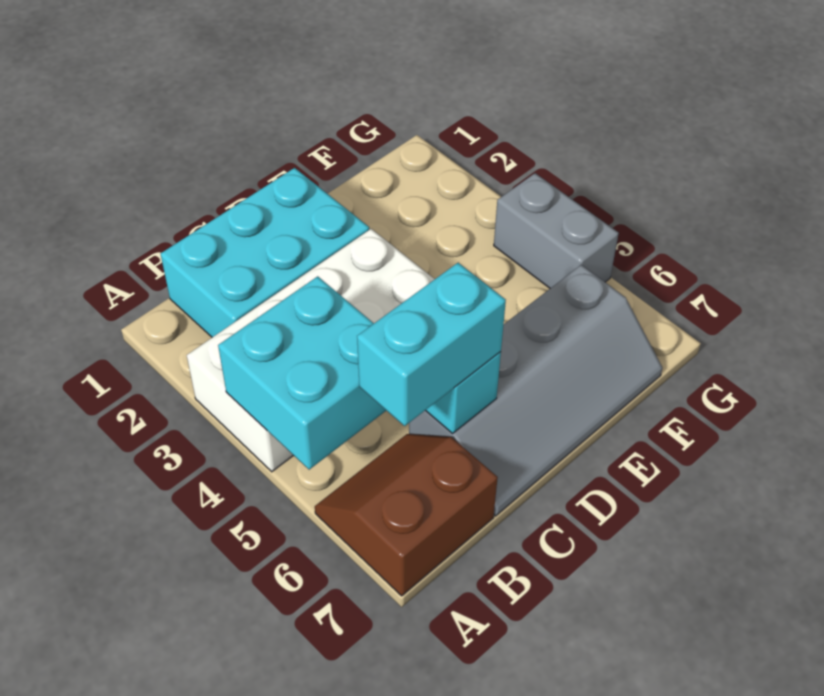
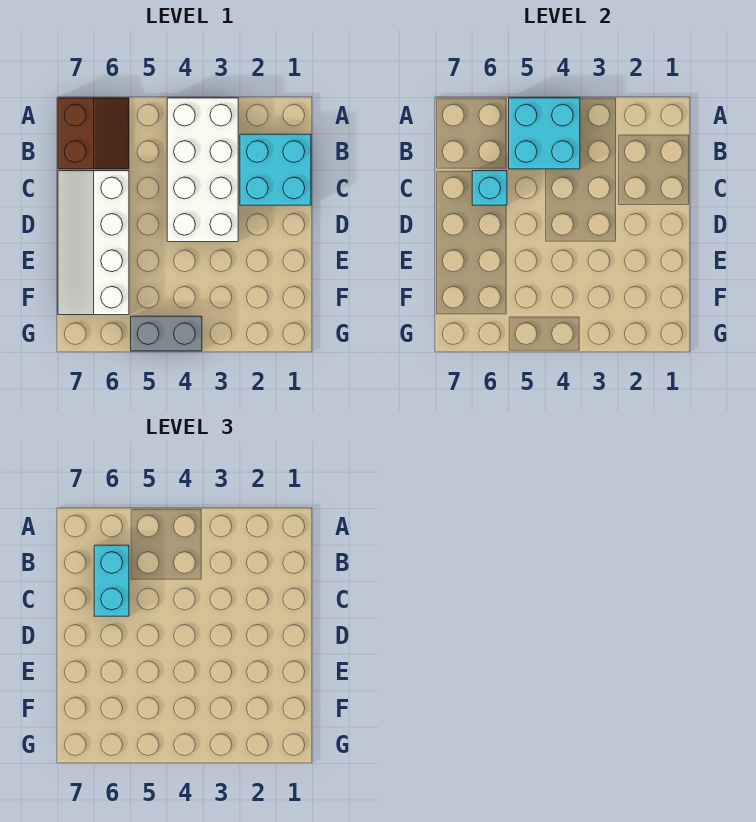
cyan 2x3 brick [161,168,369,337] -> cyan 2x2 brick [240,134,311,205]
grey 2x4 slope [409,265,663,516] -> white 2x4 slope [58,171,129,315]

